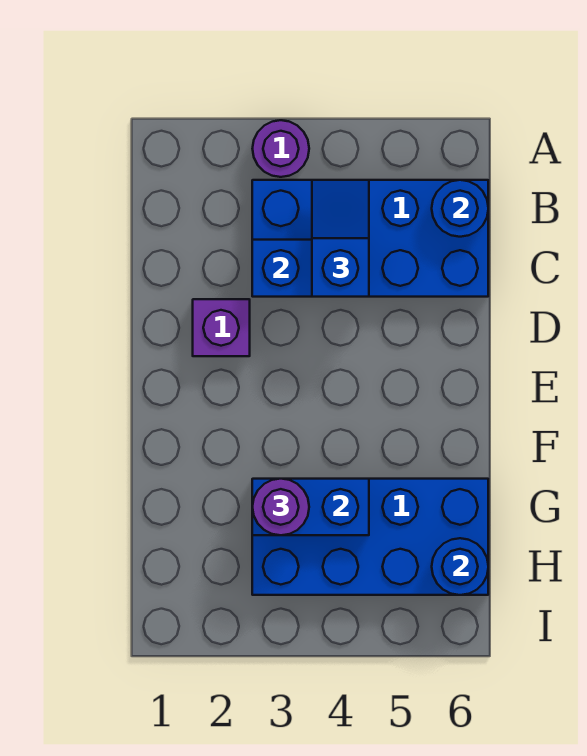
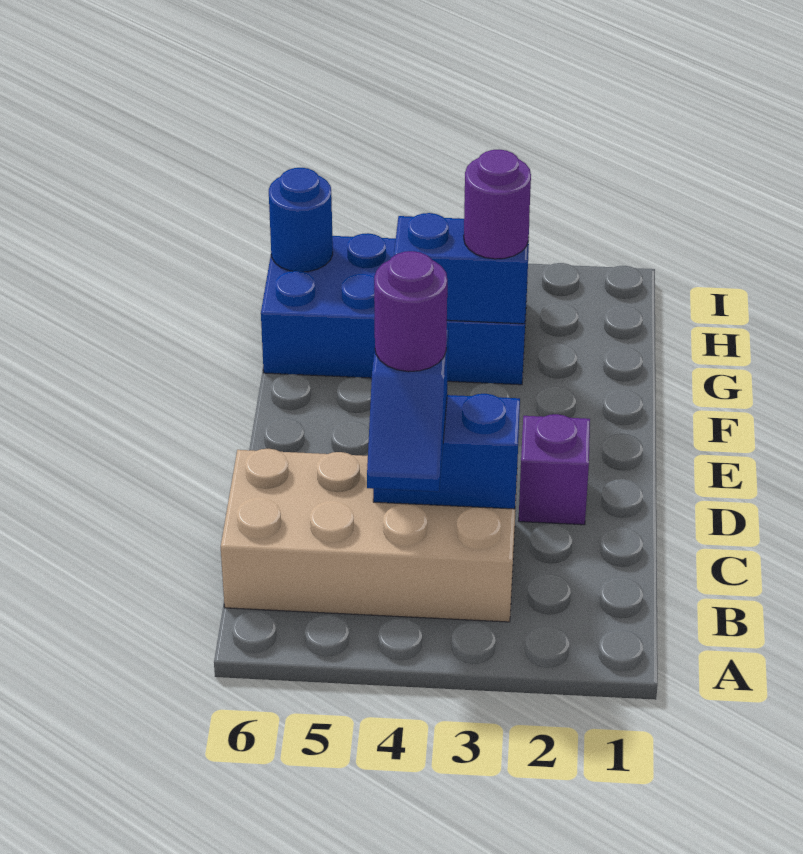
purple 1x1 round brick [252,120,309,177] -> purple 1x1 round brick moved to [374,251,447,372]
blue 2x4 brick [252,180,488,297] -> tan 2x4 brick [221,449,517,622]
blue 1x1 round brick [432,180,488,237] -> none

